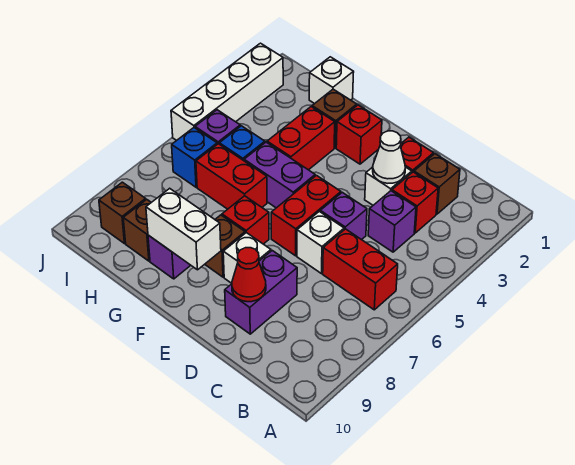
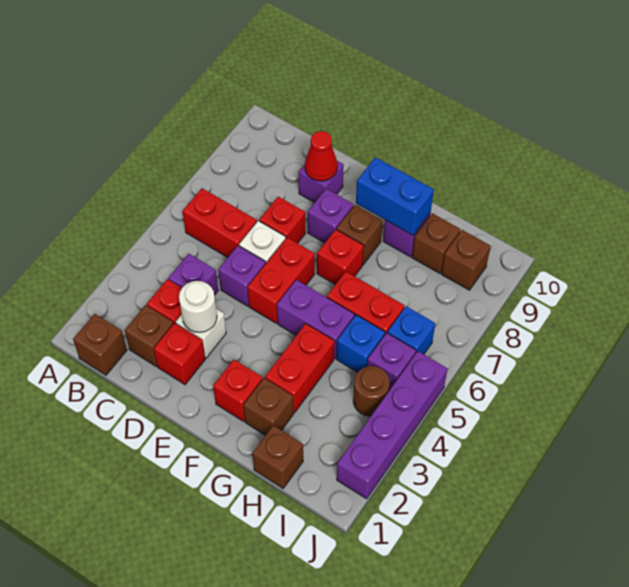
none -> brown 1x1 brick [73,314,127,375]
white 1x1 cone [373,131,405,183] -> white 1x1 round brick [179,281,217,332]
none -> red 1x1 brick [259,197,306,243]
purple 1x2 brick [225,251,297,334] -> purple 1x1 brick [299,161,344,203]
white 1x1 brick [223,233,271,283] -> purple 1x1 brick [308,189,353,243]
white 1x2 brick [146,188,221,270] -> blue 1x2 brick [356,157,434,235]
white 1x1 brick [309,57,354,104] -> brown 1x1 brick [253,425,303,488]
none -> brown 1x1 round brick [353,366,390,416]
white 1x4 brick [171,43,283,140] -> purple 1x4 brick [337,351,448,499]

